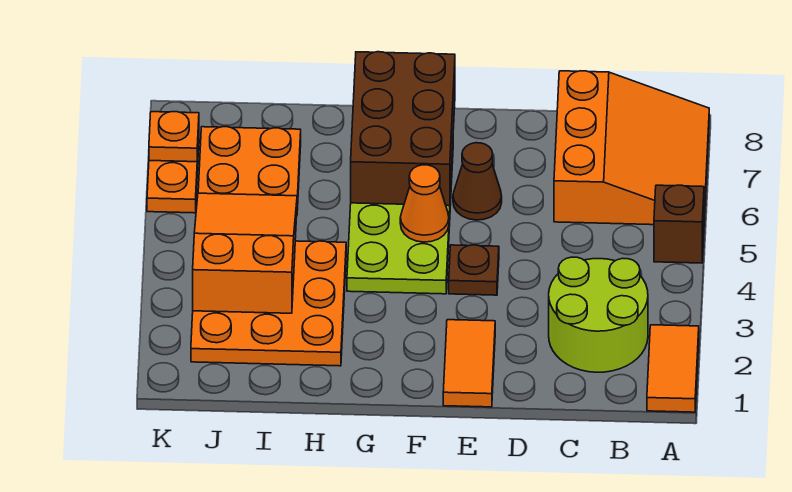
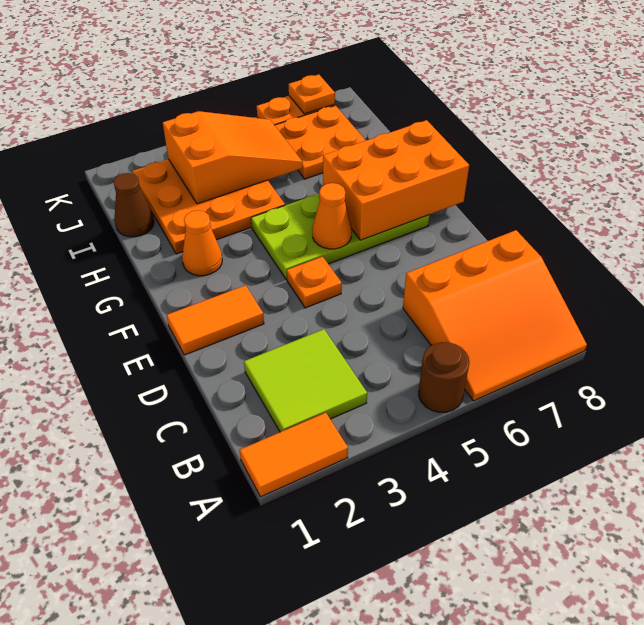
brown 1x1 brick [654,185,704,263] -> brown 1x1 round brick [419,342,469,412]
lime 2x2 round brick [549,257,648,372] -> lime 2x2 tile [244,329,367,432]
brown 1x1 plate [449,245,499,295] -> orange 1x1 plate [287,257,342,308]
brown 1x1 cone [453,143,502,220] -> brown 1x1 cone moved to [114,173,154,237]
brown 2x3 brick [351,52,455,206] -> orange 2x3 brick [323,120,469,240]
none -> orange 1x1 cone [182,210,222,276]

